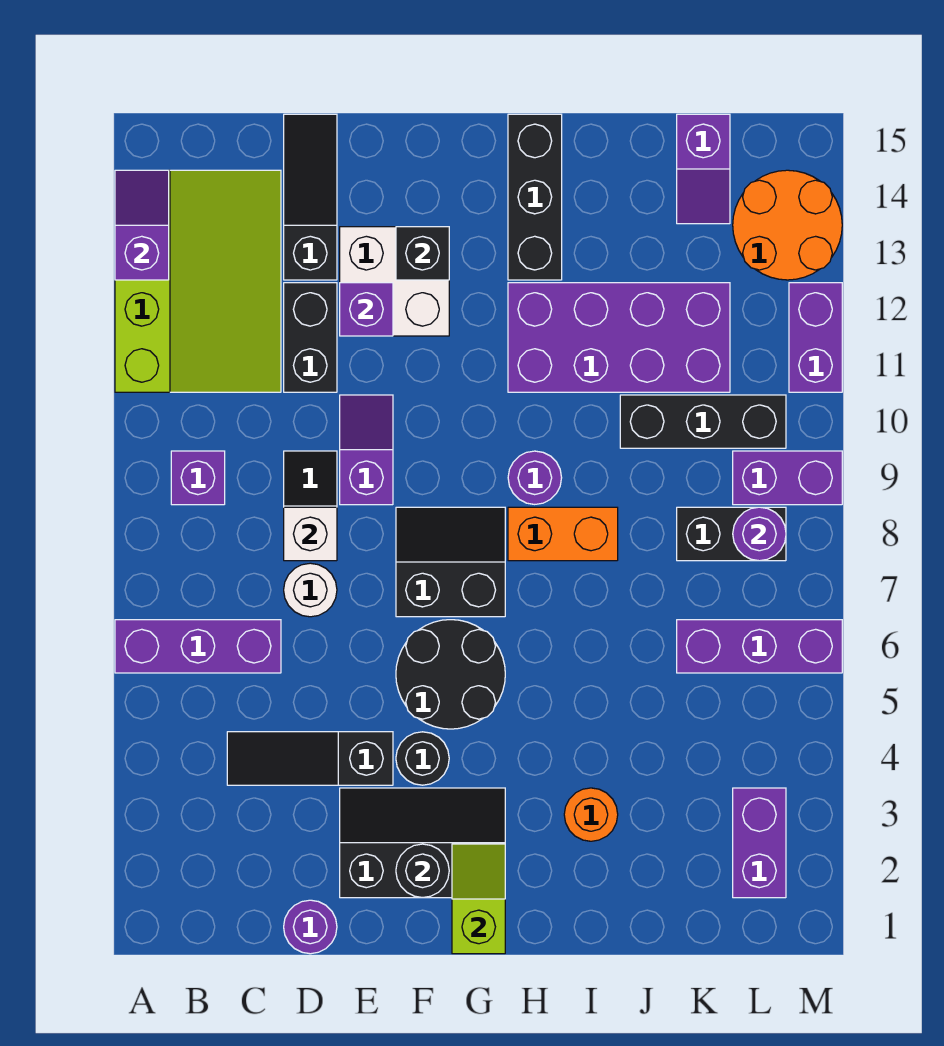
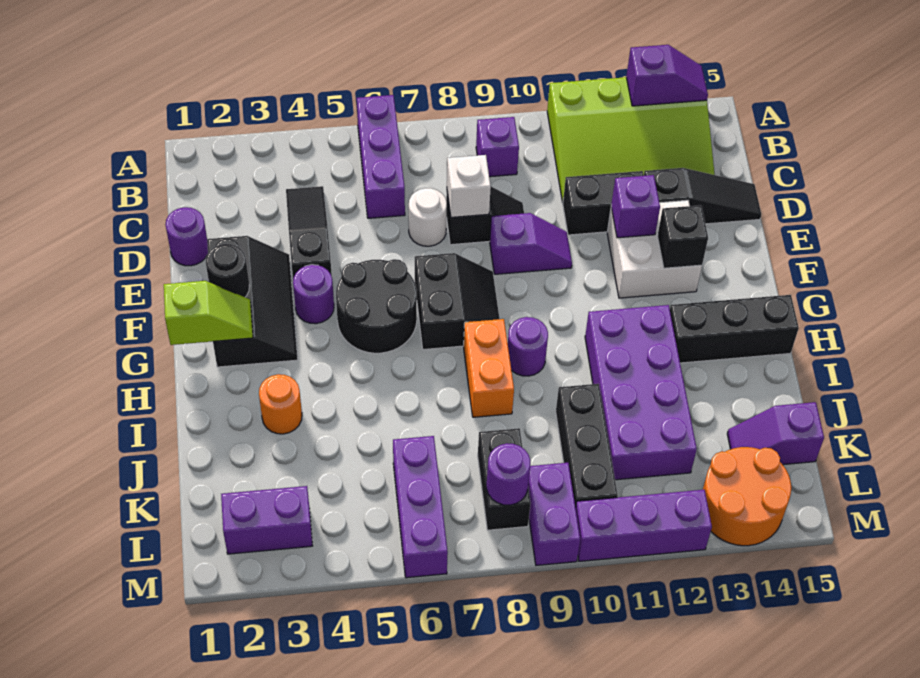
black 1x1 round brick [396,732,449,785] -> purple 1x1 round brick [293,265,334,324]
purple 1x2 brick [789,283,842,392] -> purple 1x3 brick [576,490,712,561]

